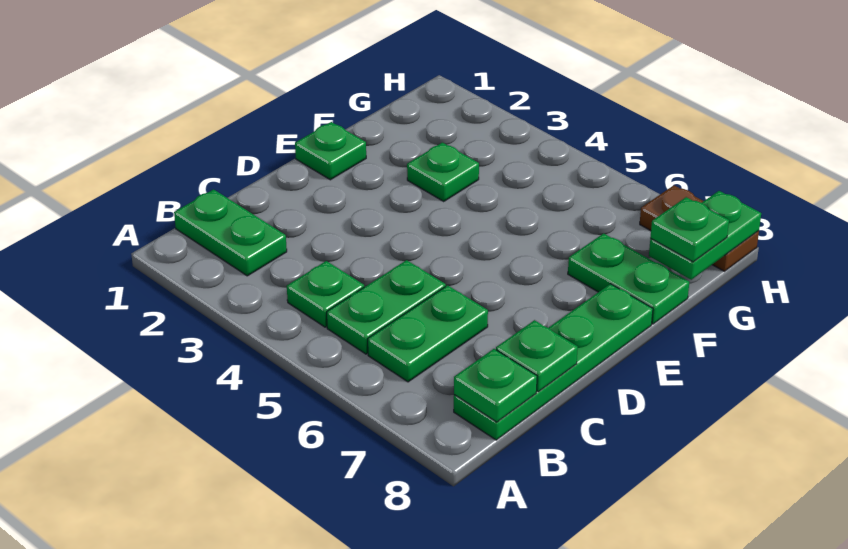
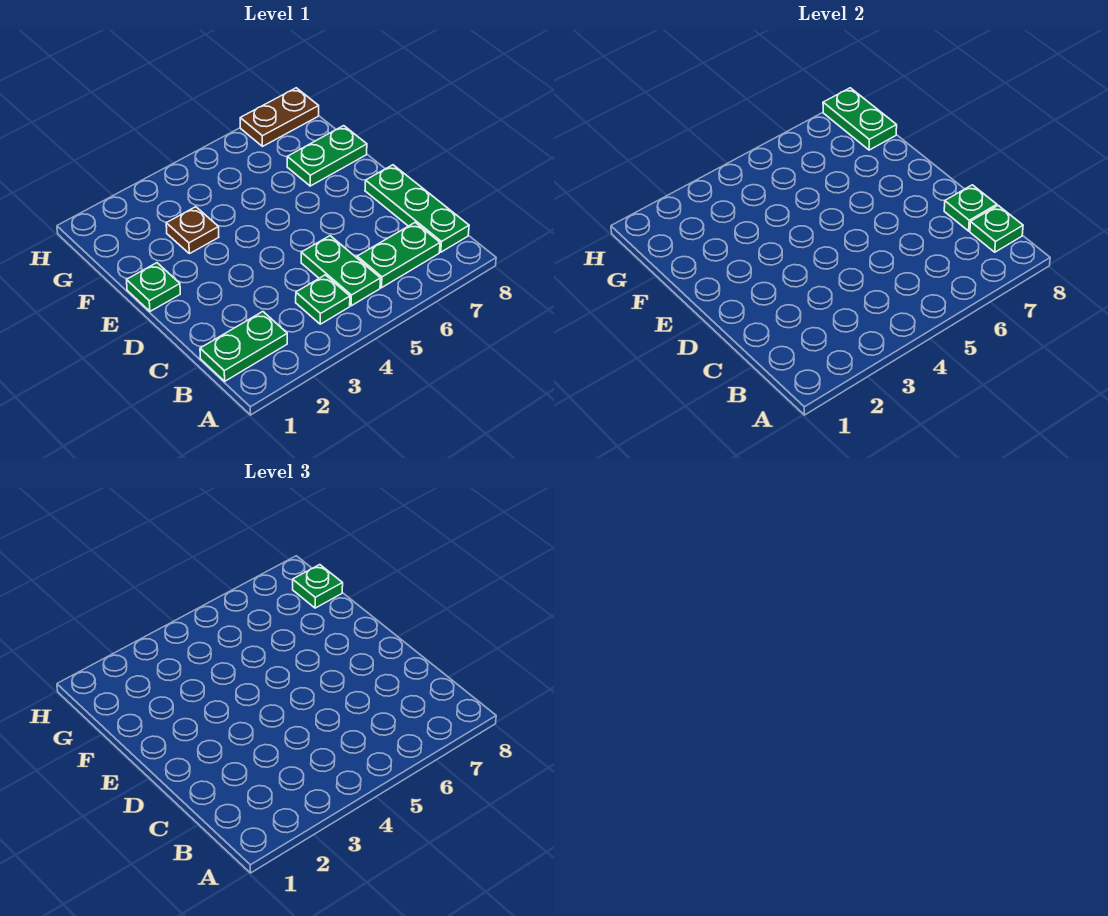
green 1x2 plate [368,285,488,382] -> green 1x2 plate turned to [357,223,440,288]
green 1x4 plate [454,284,653,440] -> green 1x3 plate [365,165,469,252]
green 1x1 plate [407,142,479,201] -> brown 1x1 plate [166,207,219,254]

